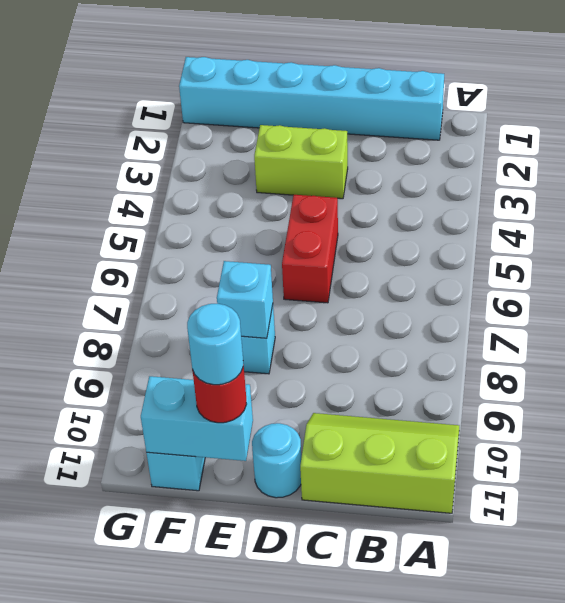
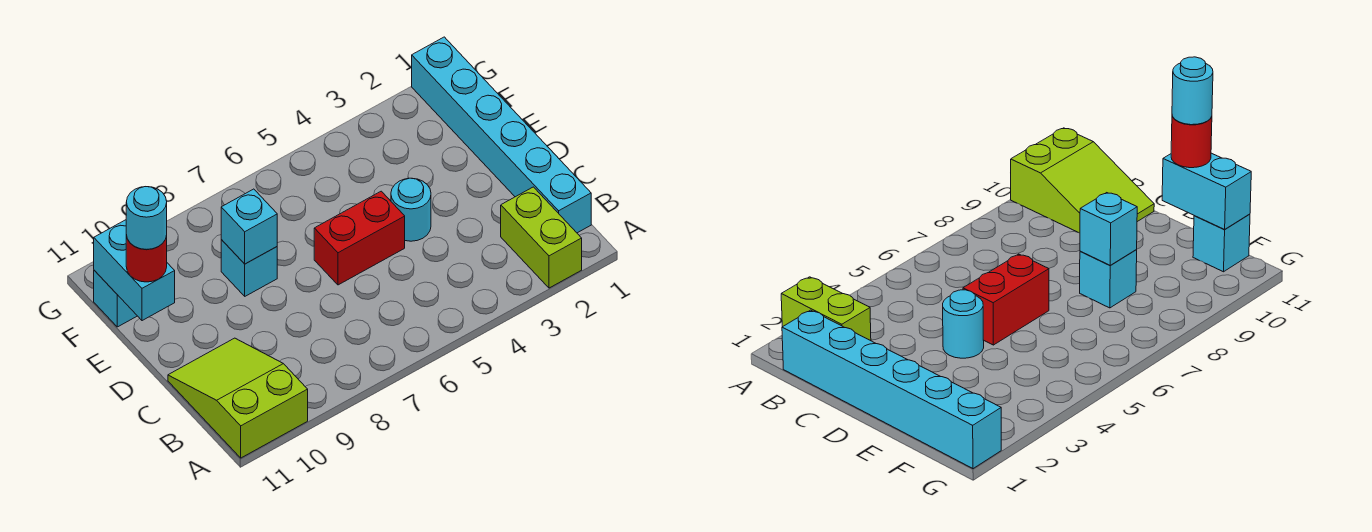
lime 2x3 slope [300,413,459,513] -> lime 2x3 slope turned to [168,338,308,458]
lime 1x2 brick [254,125,348,199] -> lime 1x2 brick moved to [501,187,582,288]
cyan 1x1 round brick [252,423,301,498] -> cyan 1x1 round brick moved to [391,178,431,241]

